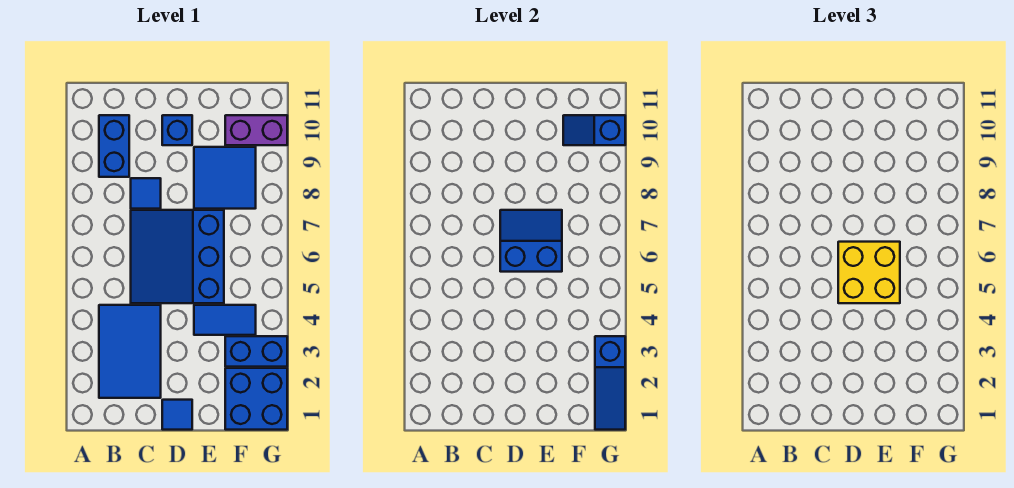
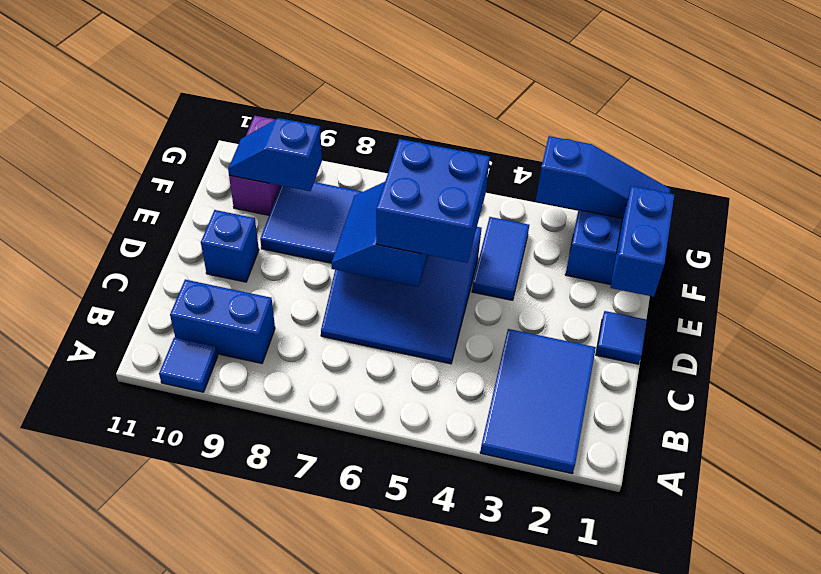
blue 2x3 tile [99,305,161,398] -> blue 2x3 tile turned to [480,329,596,474]
blue 1x1 tile [131,178,161,209] -> blue 1x1 tile moved to [159,337,218,392]
yellow 2x2 brick [838,242,900,303] -> blue 2x2 brick [376,139,490,263]
blue 1x2 brick [225,336,287,367] -> blue 1x2 brick moved to [611,186,674,297]
blue 1x2 slope [563,115,625,145] -> blue 1x2 slope turned to [228,118,322,191]

